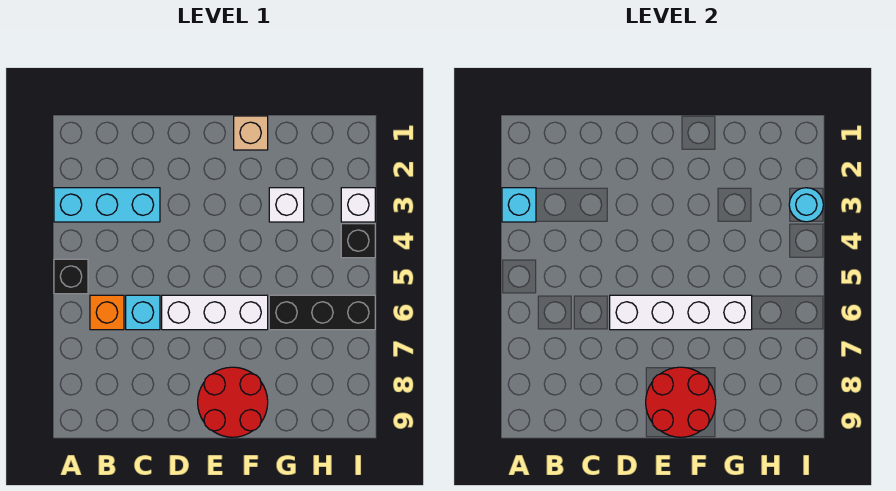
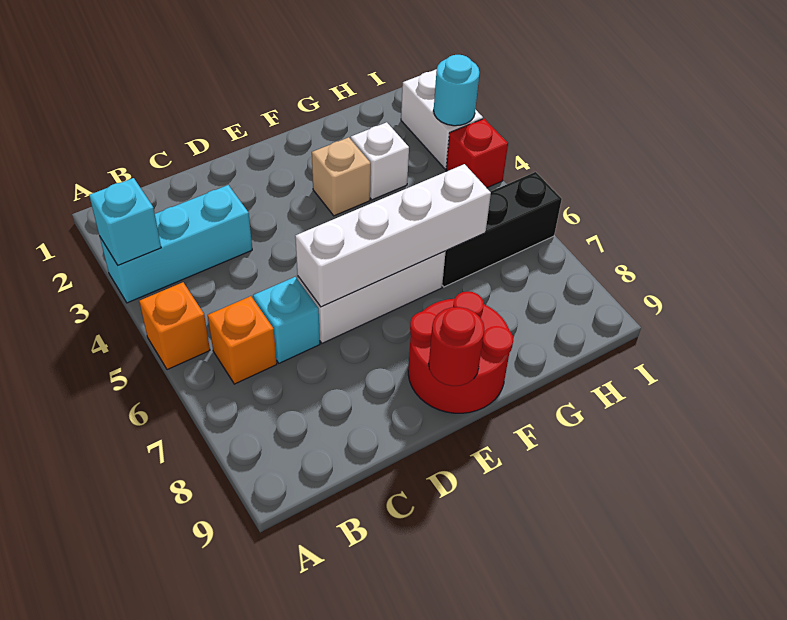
black 1x1 brick [54,259,88,294] -> orange 1x1 brick [139,282,210,370]
red 2x2 round brick [646,367,716,437] -> red 1x1 round brick [429,307,484,386]
tan 1x1 brick [234,116,268,150] -> tan 1x1 brick moved to [312,137,371,216]
white 1x1 brick [341,188,375,222] -> white 1x2 brick [401,69,483,169]
black 1x1 brick [341,224,375,258] -> red 1x1 brick [446,119,508,188]

